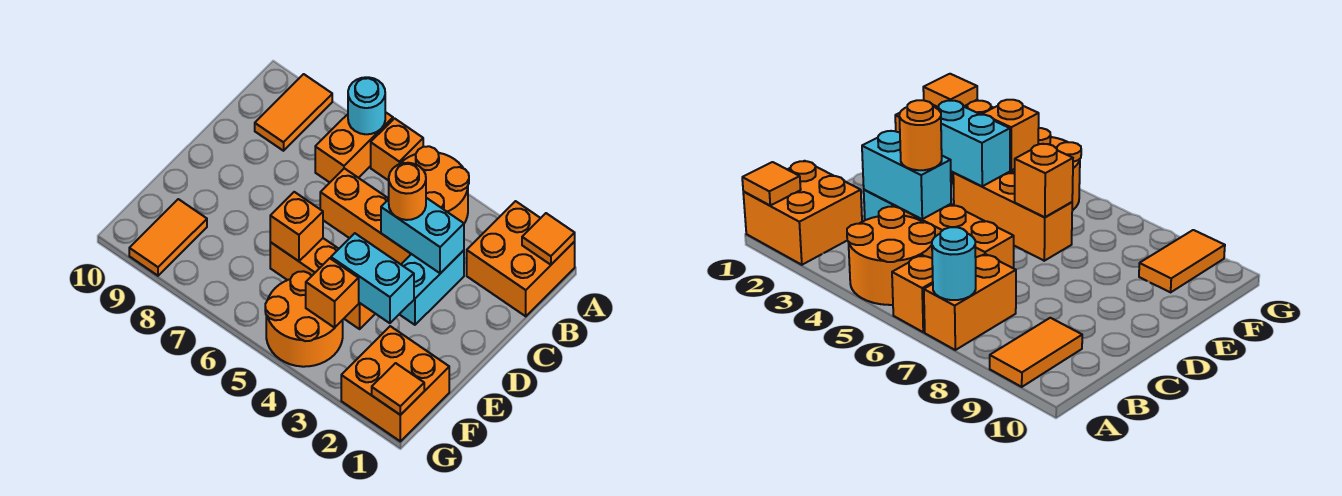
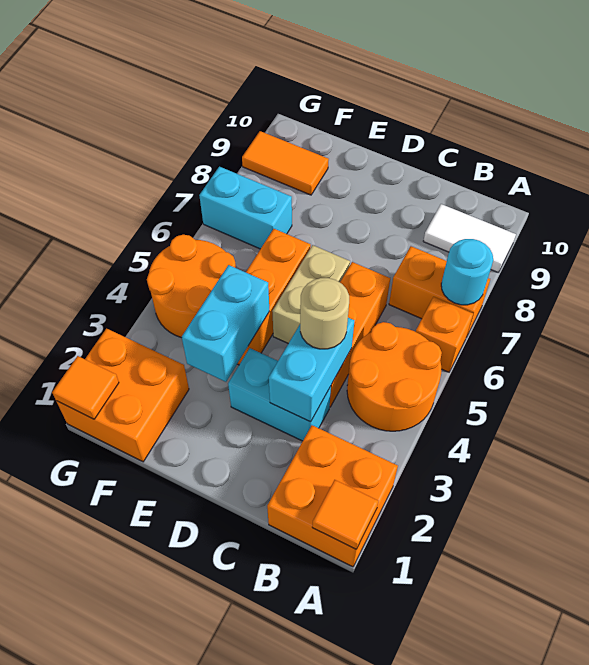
orange 1x2 tile [255,74,332,151] -> white 1x2 tile [423,204,516,272]
orange 1x1 round brick [389,163,426,220] -> tan 1x1 round brick [300,278,349,349]
none -> tan 1x2 brick [272,245,350,344]
orange 1x1 brick [270,192,323,261] -> none
orange 1x1 brick [306,258,359,328] -> none
none -> cyan 1x2 brick [199,167,292,249]

